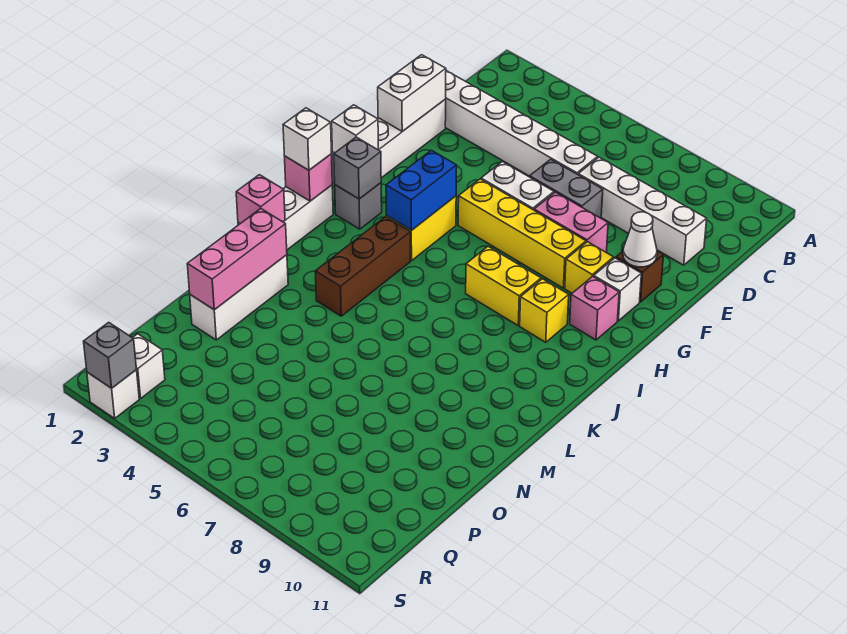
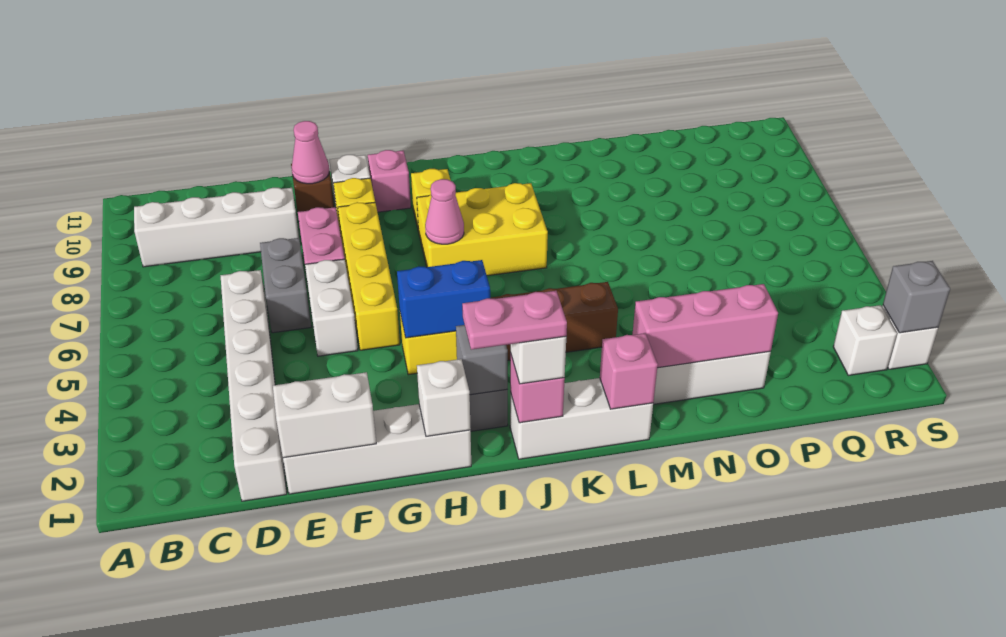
white 1x4 brick [578,157,707,265] -> white 1x4 brick turned to [134,188,299,267]
white 1x1 cone [623,212,657,267] -> pink 1x1 cone [292,121,329,184]
none -> pink 1x2 plate [462,291,567,350]
yellow 1x2 brick [466,247,541,326] -> yellow 2x3 brick [417,183,548,276]
none -> pink 1x1 cone [425,179,464,244]

